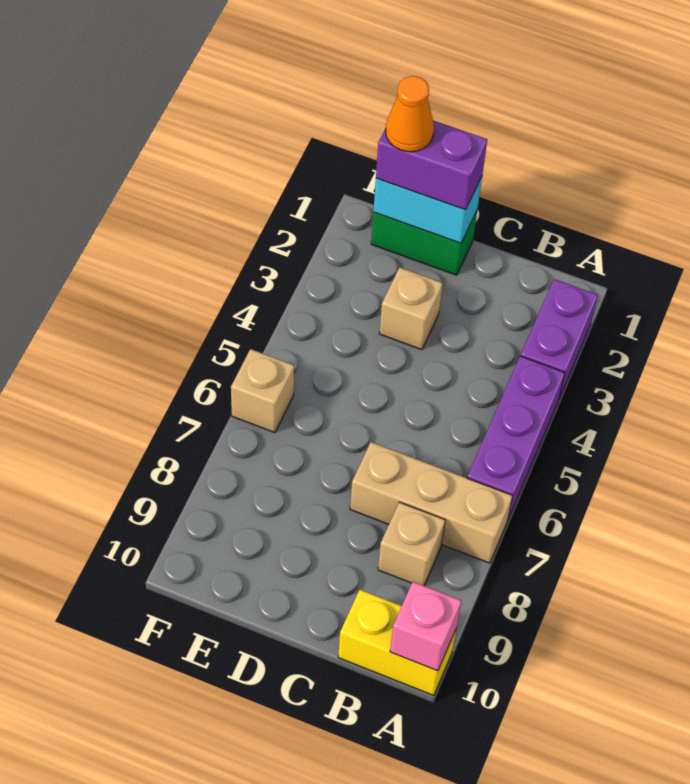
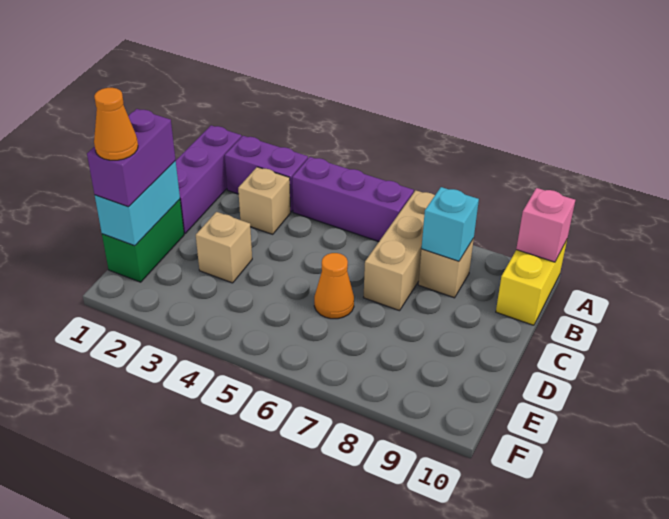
none -> purple 1x3 brick [176,126,242,234]
none -> cyan 1x1 brick [421,187,479,261]
none -> orange 1x1 cone [314,253,354,319]
tan 1x1 brick [231,349,294,433] -> tan 1x1 brick moved to [238,167,291,234]

